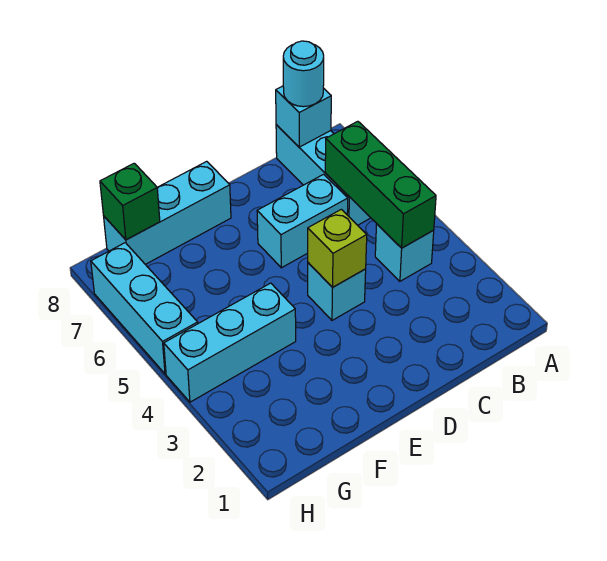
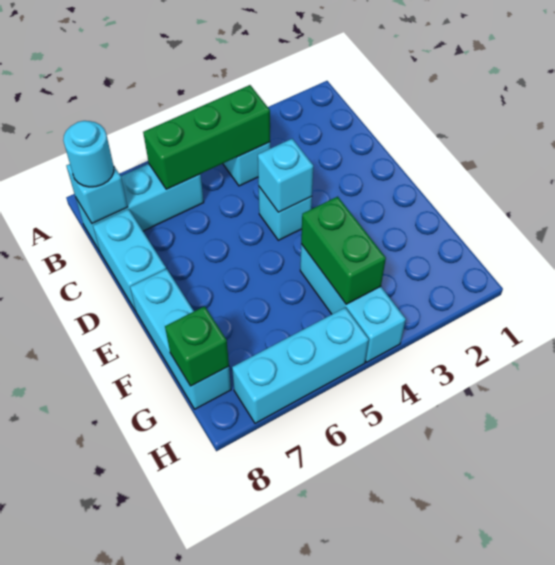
cyan 1x2 brick [257,174,348,268] -> cyan 1x2 brick moved to [93,209,166,311]
lime 1x1 brick [308,209,367,287] -> cyan 1x1 brick [258,139,313,212]
none -> green 1x2 brick [301,197,386,304]

